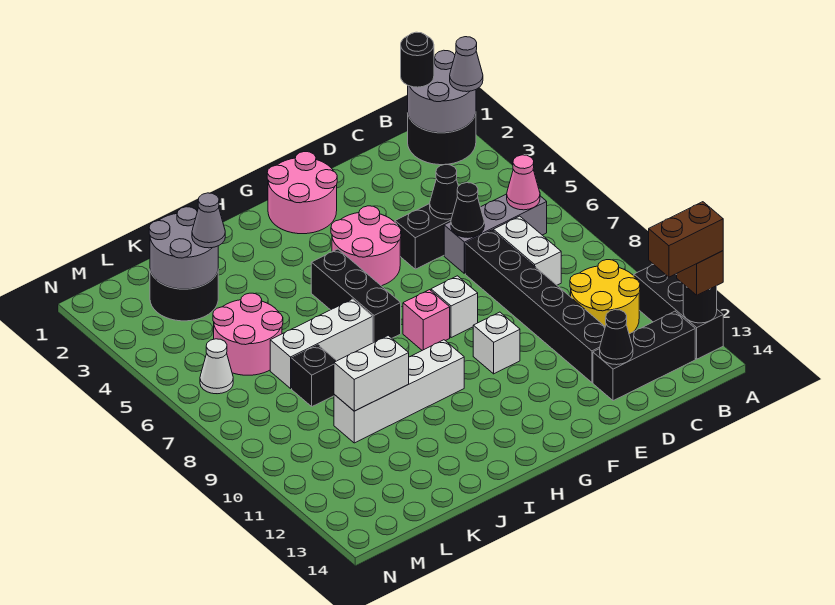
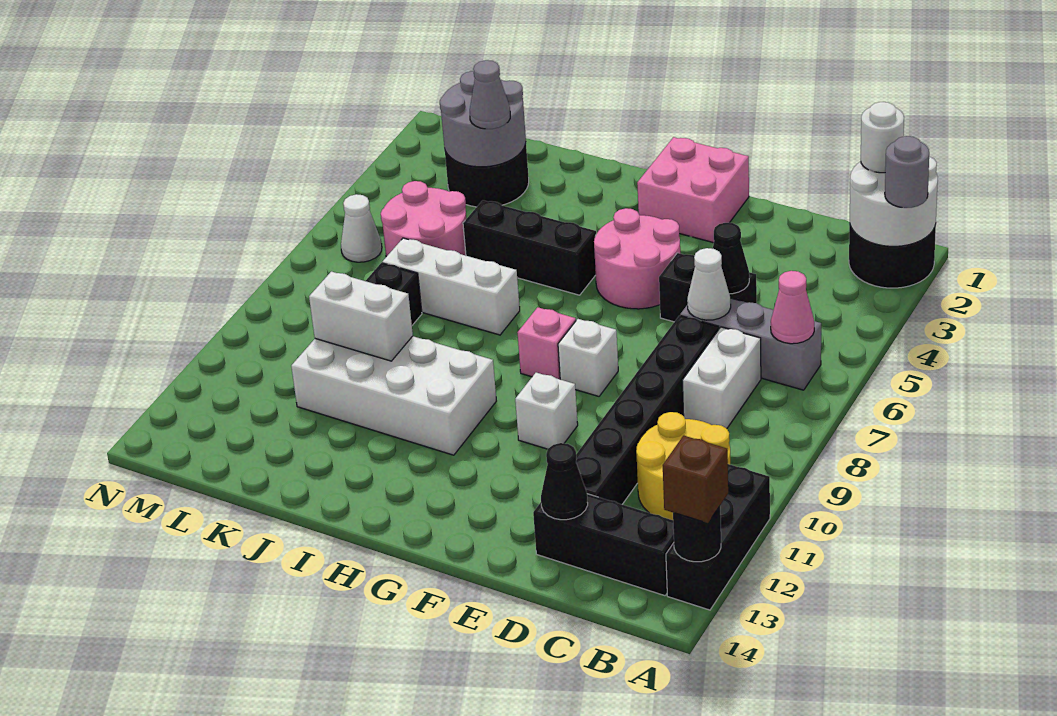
grey 2x2 round brick [408,50,476,133] -> white 2x2 round brick [850,157,938,246]
grey 1x1 cone [450,37,483,92] -> grey 1x1 round brick [885,136,929,208]
brown 1x2 brick [649,202,723,277] -> none
black 1x1 round brick [401,32,434,87] -> white 1x1 round brick [861,102,904,173]
black 1x1 cone [451,183,484,237] -> white 1x1 cone [687,248,731,320]
pink 2x2 round brick [267,152,337,234] -> pink 2x2 brick [637,137,749,243]
black 1x3 brick [311,249,401,343] -> black 1x3 brick turned to [463,200,596,295]
white 1x4 brick [334,340,464,443] -> white 2x4 brick [291,336,496,455]

